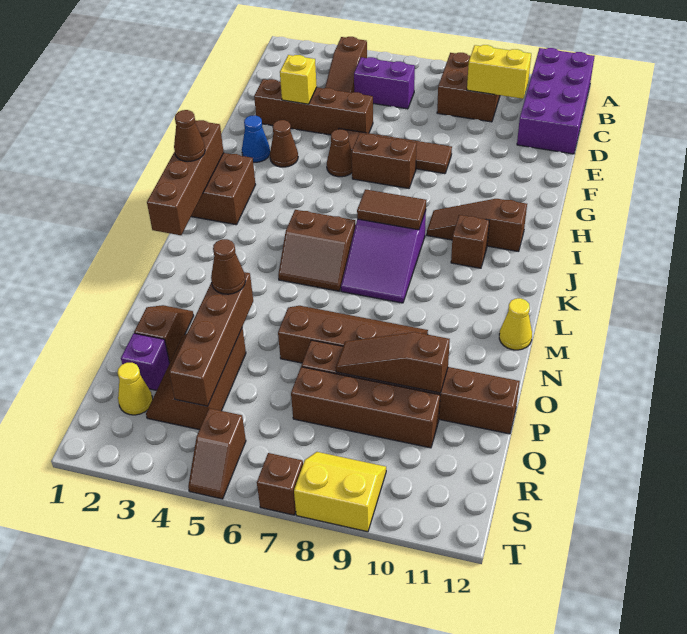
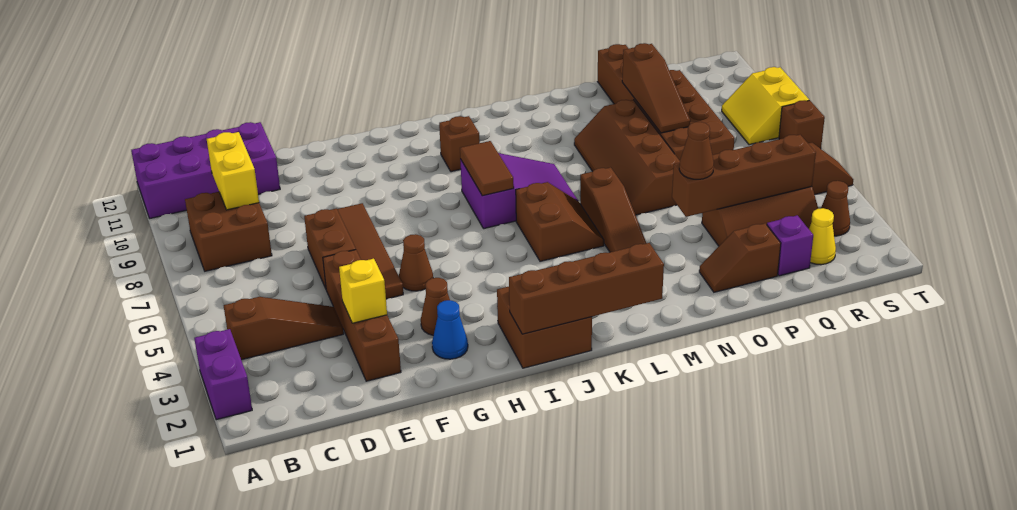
purple 1x2 brick [354,57,415,109] -> purple 1x2 brick moved to [194,329,252,420]
brown 1x2 brick [352,133,417,188] -> brown 1x2 brick moved to [304,208,356,288]
brown 1x3 slope [427,199,527,252] -> brown 1x3 slope moved to [580,167,646,252]
brown 1x1 cone [174,110,205,161] -> brown 1x1 cone moved to [821,181,850,236]
yellow 1x1 cone [499,298,532,350] -> none

